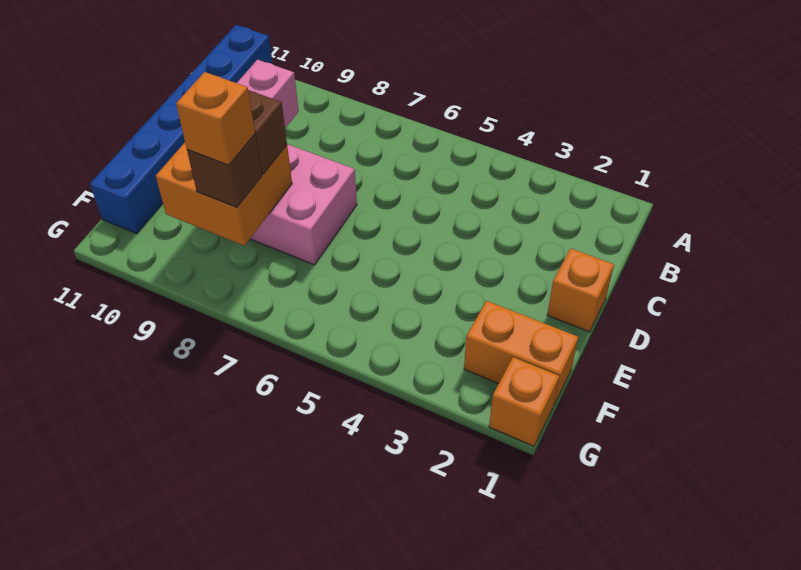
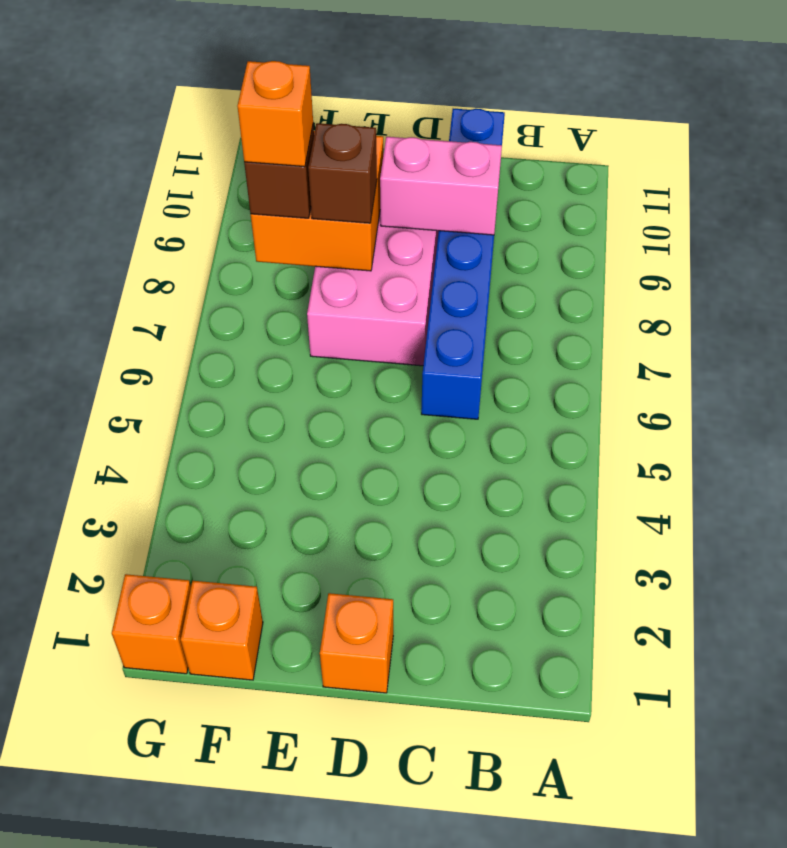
blue 1x6 brick [90,25,273,234] -> blue 1x6 brick turned to [421,109,505,419]
orange 1x2 brick [464,301,578,406] -> orange 1x1 brick [181,581,263,680]

